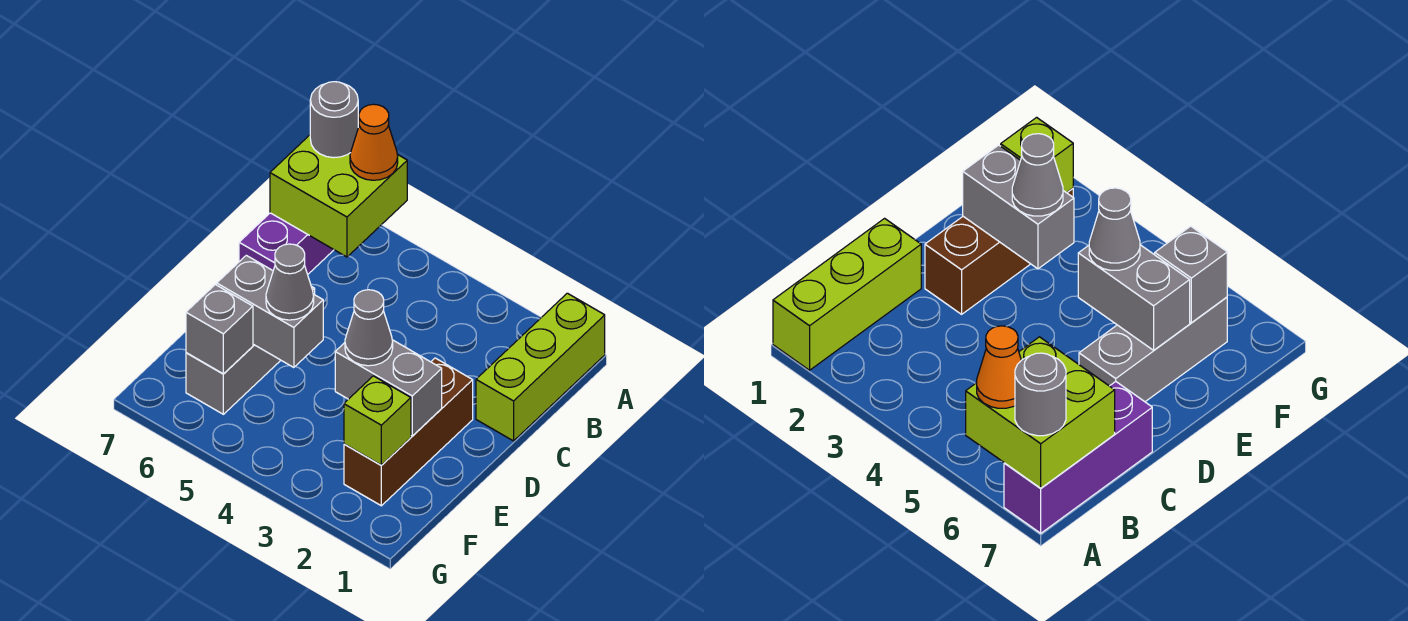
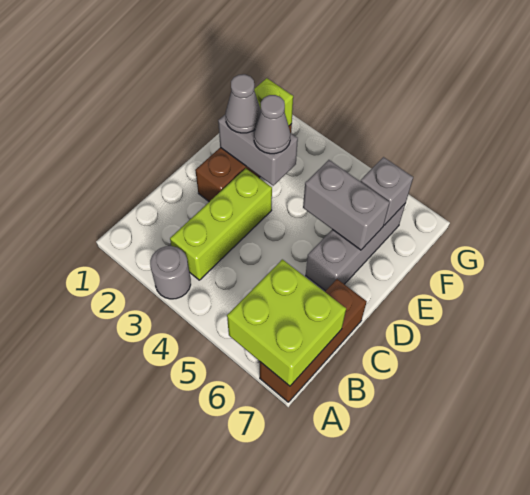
lime 1x3 brick [476,293,605,441] -> lime 1x3 brick moved to [170,168,272,280]
orange 1x1 cone [350,104,398,180] -> none
purple 1x3 brick [239,213,334,274] -> brown 1x3 brick [260,279,367,402]
grey 1x1 round brick [310,82,358,158] -> grey 1x1 round brick moved to [150,246,191,299]
grey 1x1 cone [266,244,314,320] -> grey 1x1 cone moved to [226,74,261,133]

